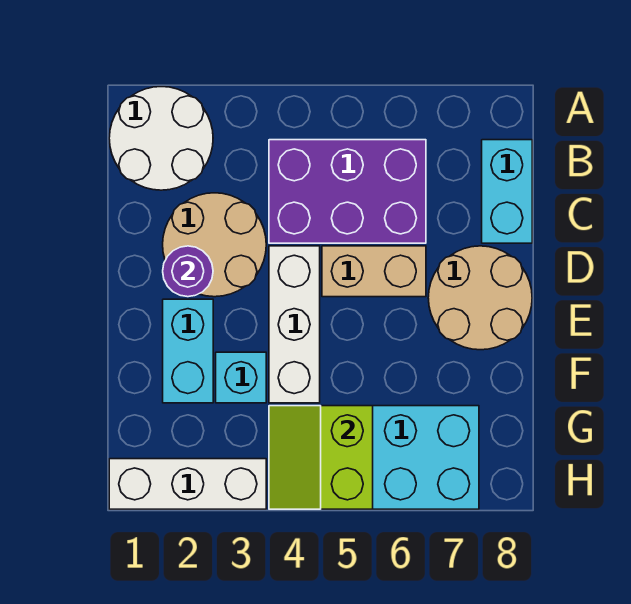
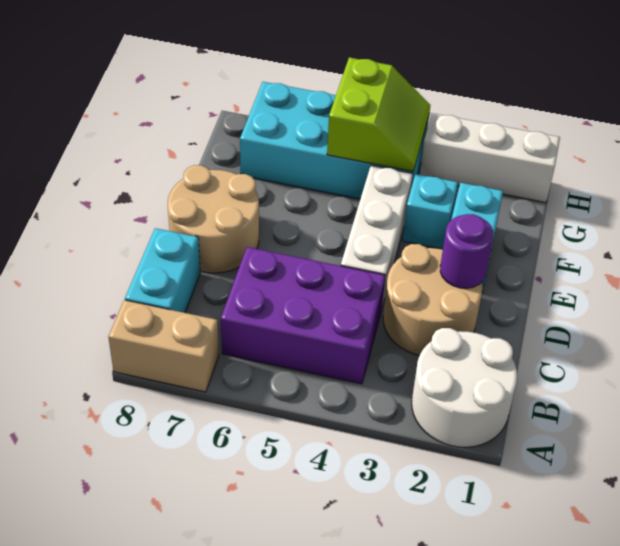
tan 1x2 brick [322,246,426,297] -> tan 1x2 brick moved to [109,300,219,392]

